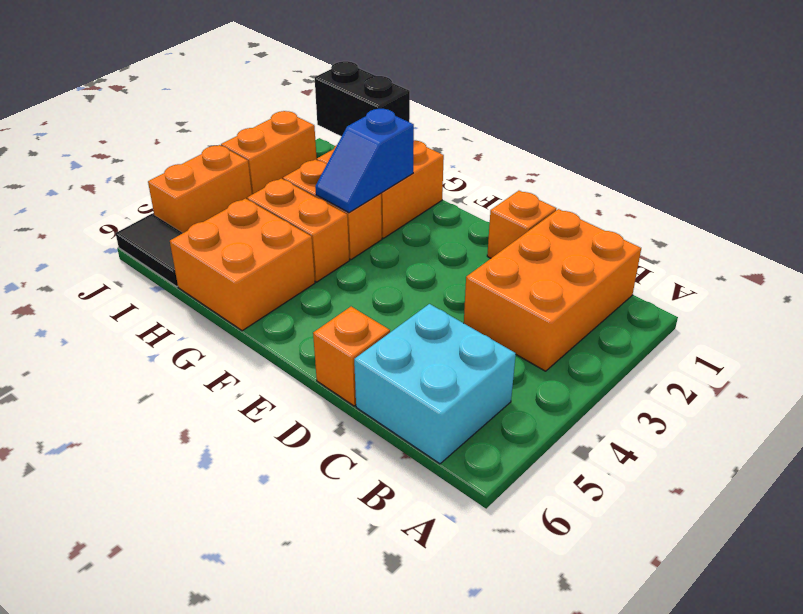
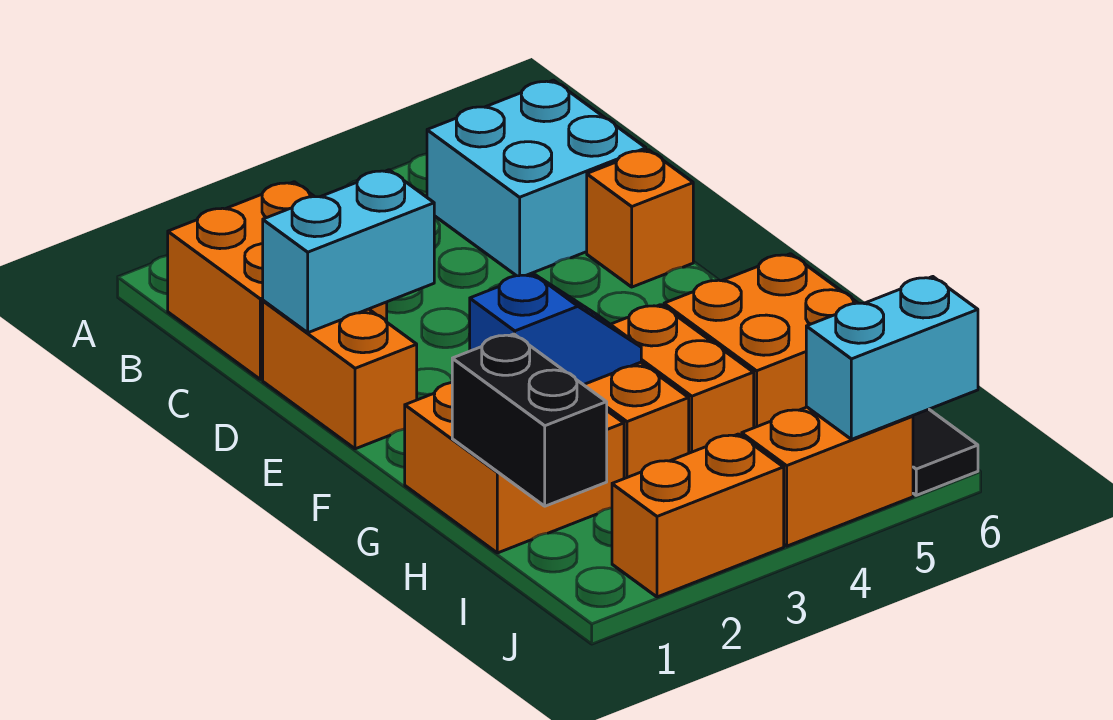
orange 2x3 brick [464,209,641,371] -> orange 2x2 brick [168,182,387,379]
orange 1x1 brick [487,191,556,258] -> orange 1x2 brick [263,301,417,449]
none -> cyan 1x2 brick [263,170,434,333]
none -> cyan 1x2 brick [806,277,978,439]

